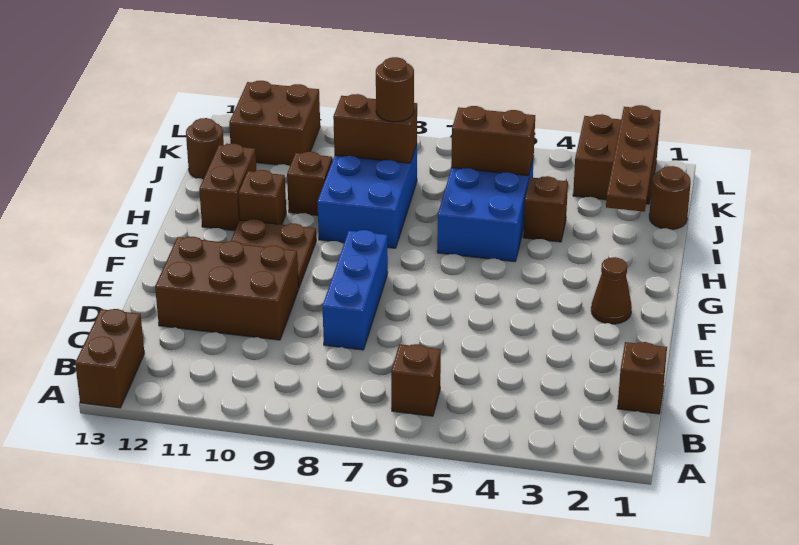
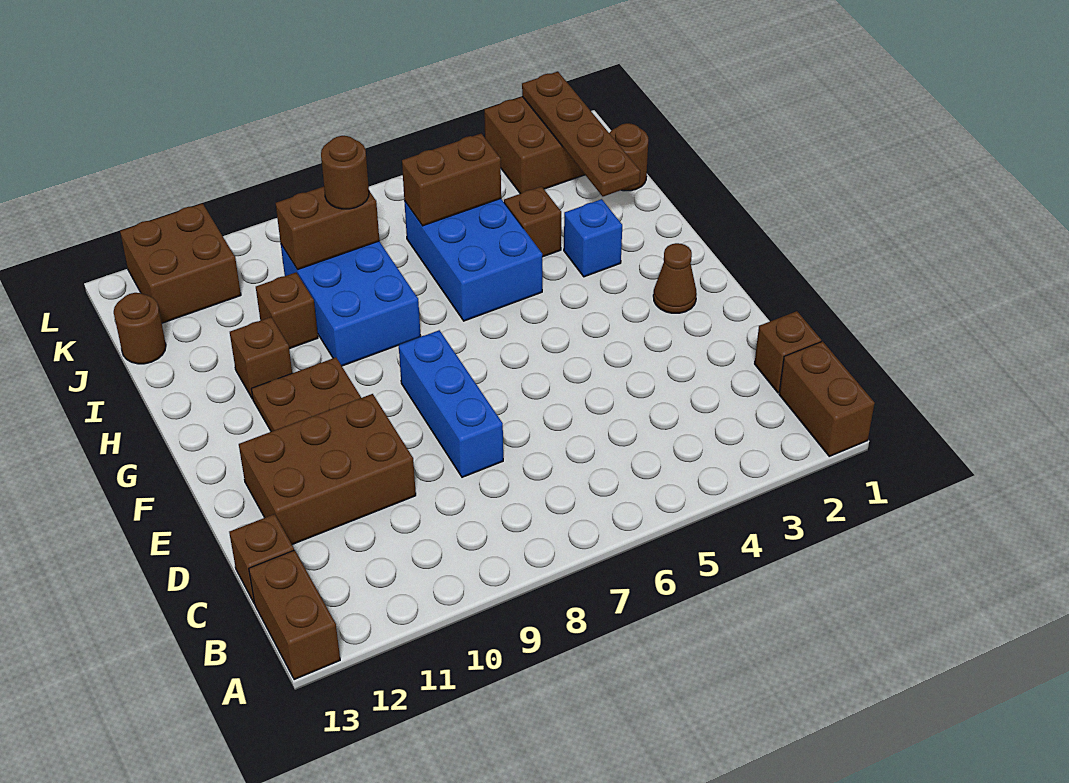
brown 1x1 brick [391,344,441,416] -> brown 1x1 brick moved to [229,514,294,603]
none -> blue 1x1 brick [564,199,622,277]
brown 1x2 brick [199,144,257,231] -> brown 1x2 brick moved to [779,341,875,456]

